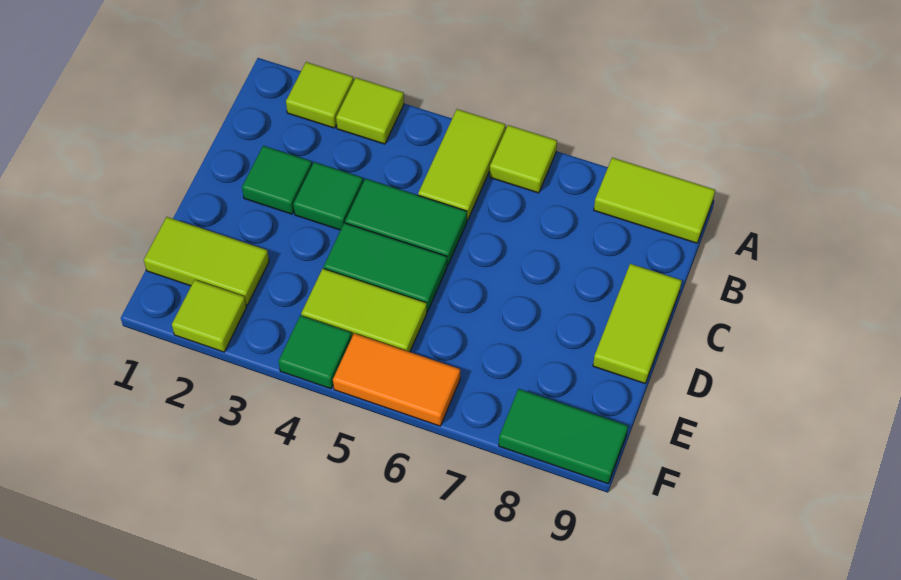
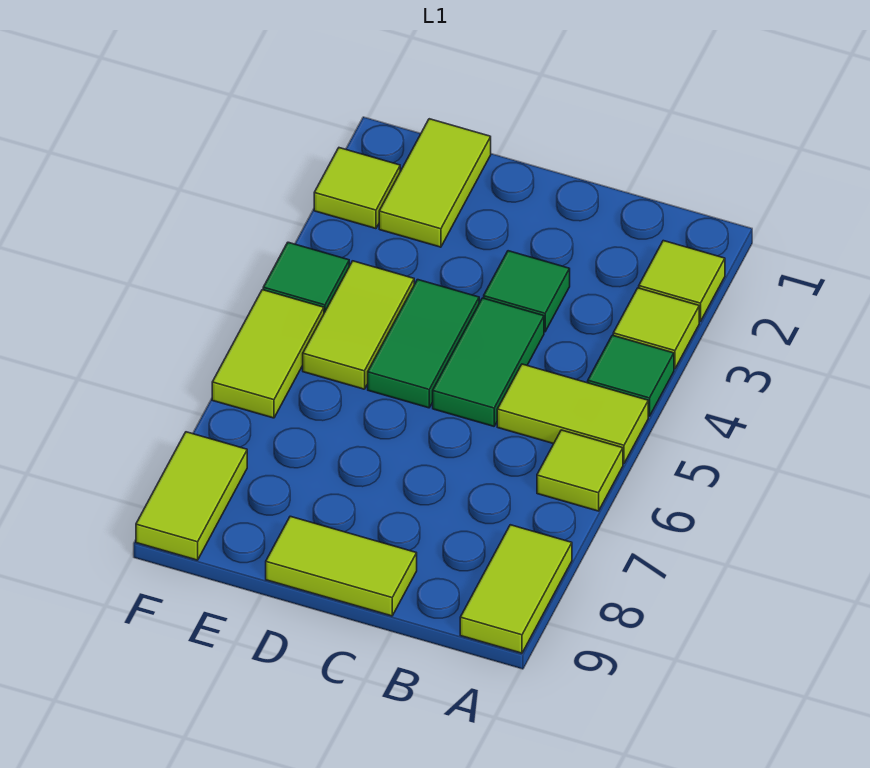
green 1x1 tile [242,146,312,214] -> green 1x1 tile moved to [588,335,674,416]
orange 1x2 tile [333,333,460,426] -> lime 1x2 tile [212,290,324,418]
green 1x2 tile [499,389,628,484] -> lime 1x2 tile [136,432,247,560]

